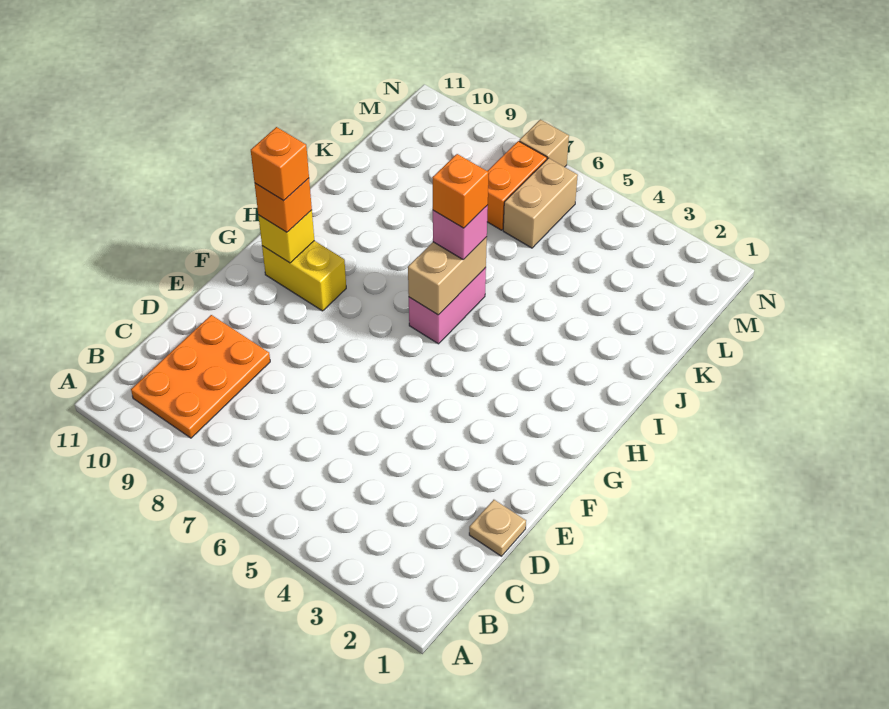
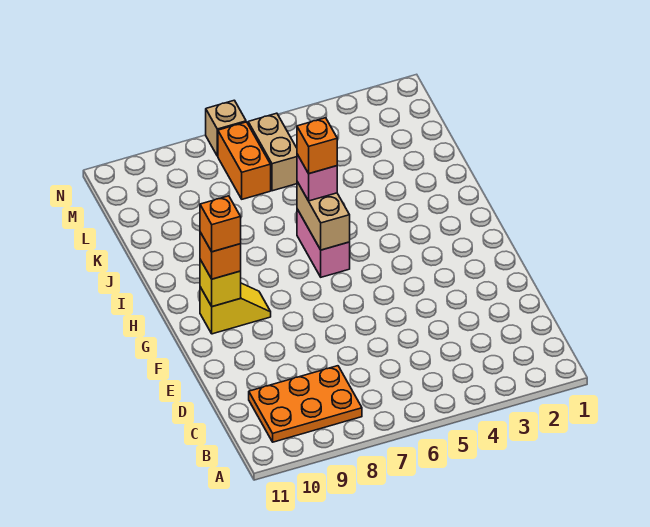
orange 2x3 plate [131,315,270,438] -> orange 2x3 plate turned to [249,366,362,442]
tan 1x1 plate [469,500,526,556] -> none
yellow 1x2 brick [262,241,346,311] -> yellow 1x2 slope [200,283,271,334]

